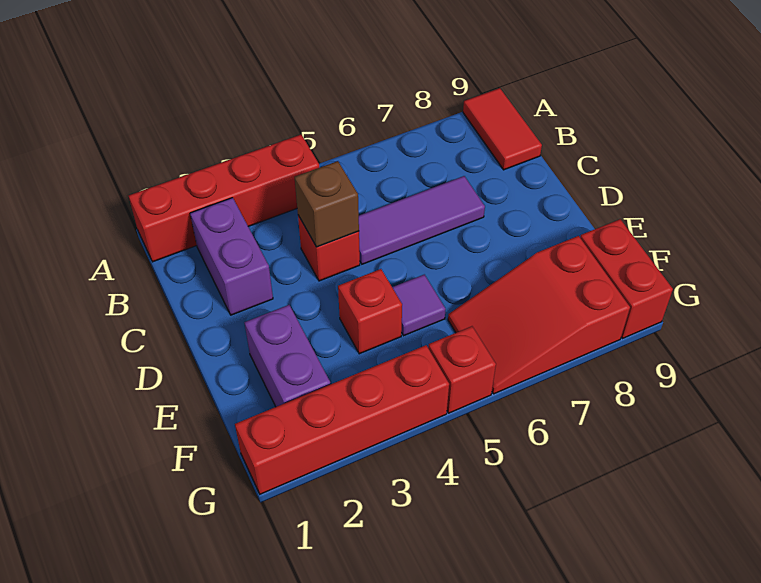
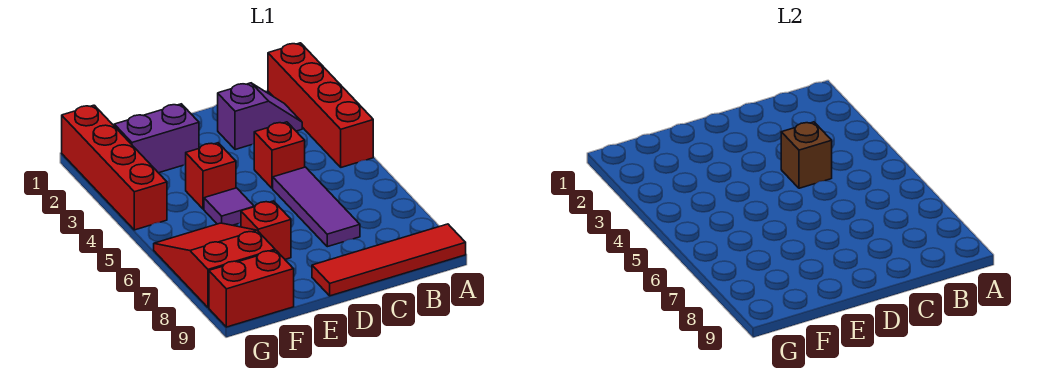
red 1x2 tile [463,88,542,170] -> red 1x4 tile [312,224,466,296]
purple 1x2 brick [190,198,273,315] -> purple 1x2 slope [218,83,302,150]
red 1x1 brick [428,326,496,413] -> red 1x1 brick moved to [241,201,291,259]

